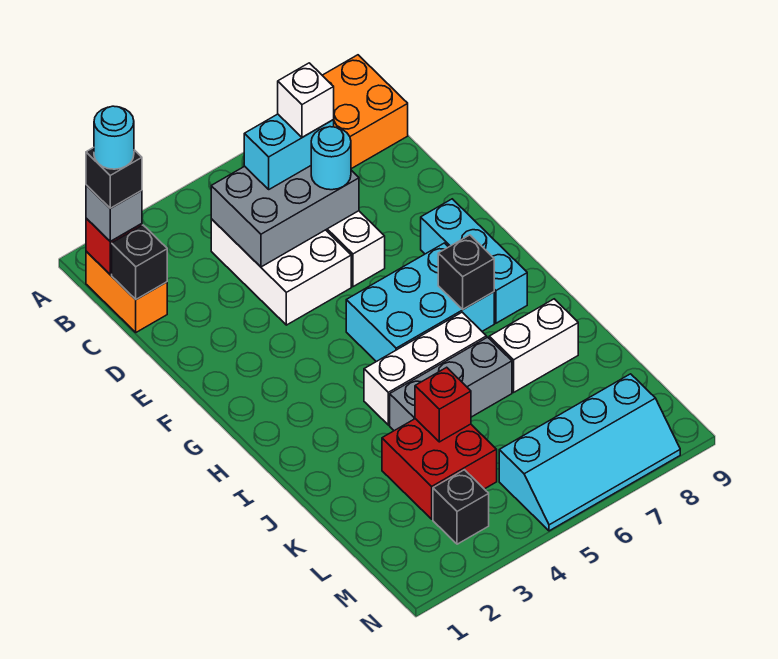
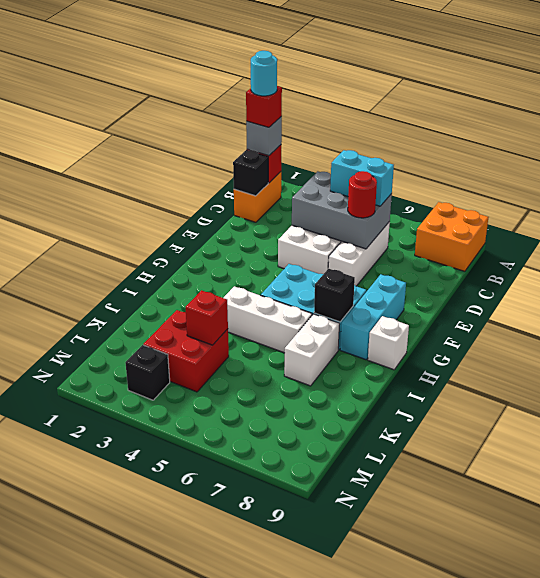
black 1x1 brick [86,148,142,208] -> red 1x1 brick [246,86,282,127]
white 1x1 brick [278,63,334,137] -> white 1x1 brick moved to [368,316,409,370]
cyan 1x1 round brick [311,127,351,190] -> red 1x1 round brick [348,171,377,218]
grey 1x3 brick [390,337,512,431] -> none
white 1x2 brick [489,299,578,392] -> white 1x2 brick turned to [284,314,340,386]
cyan 2x4 slope [499,374,680,531] -> none

